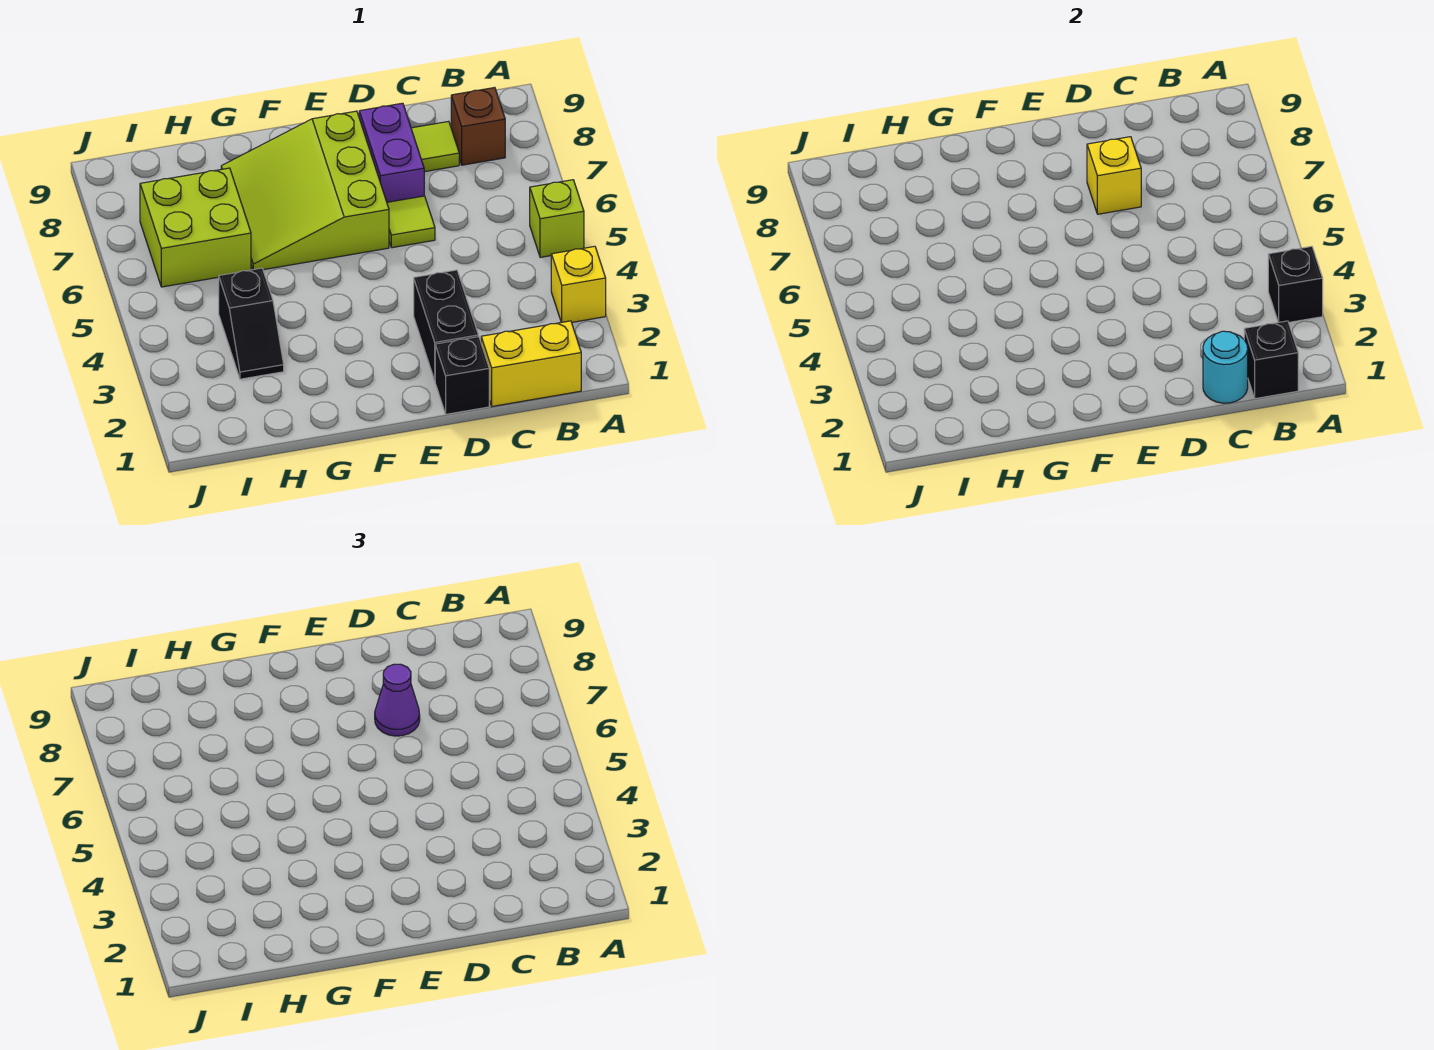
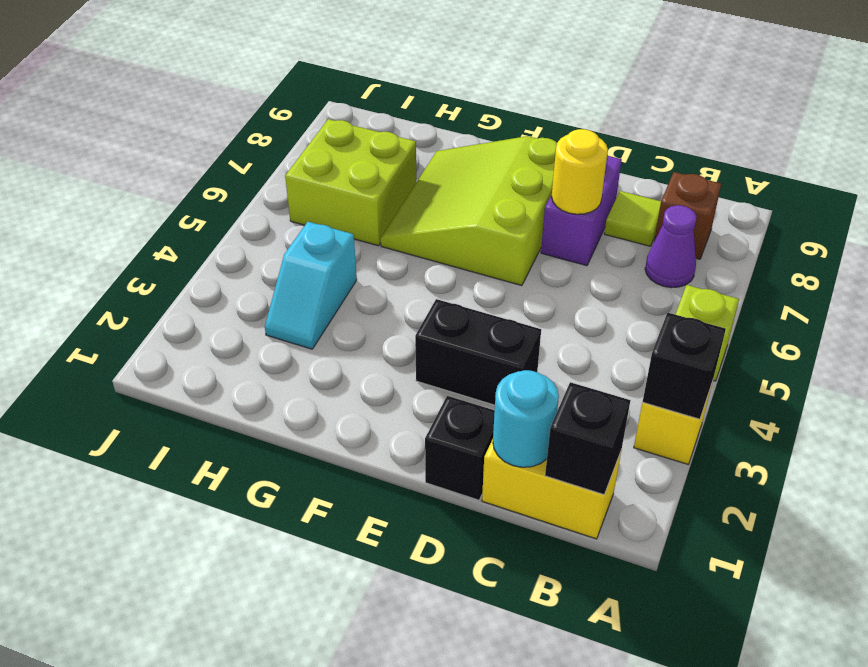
black 1x2 brick [414,270,478,380] -> black 1x2 brick turned to [415,299,541,405]
lime 1x1 tile [387,196,435,248] -> none
yellow 1x1 brick [1087,137,1141,214] -> yellow 1x1 round brick [552,129,608,214]
purple 1x1 cone [375,664,420,736] -> purple 1x1 cone moved to [645,205,697,288]
black 1x2 slope [219,268,284,379] -> cyan 1x2 slope [265,222,357,349]

